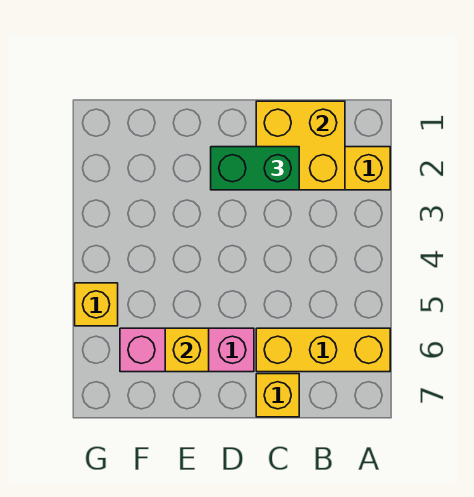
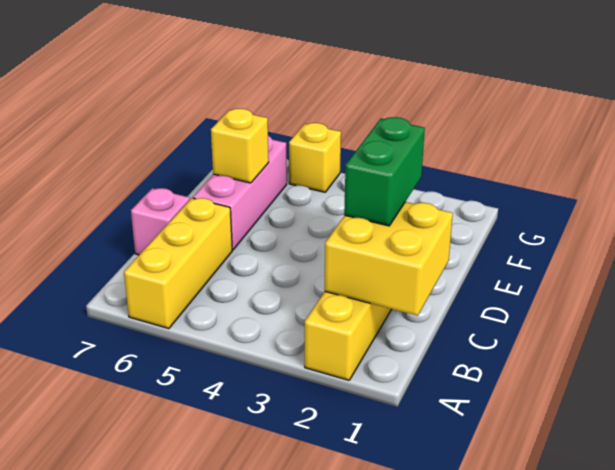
yellow 1x1 brick [256,374,299,417] -> pink 1x1 brick [131,188,190,255]

